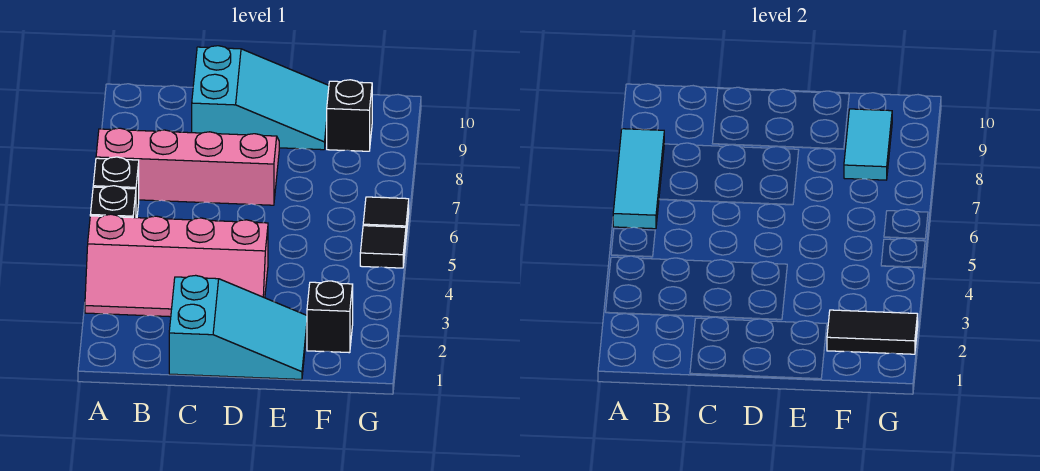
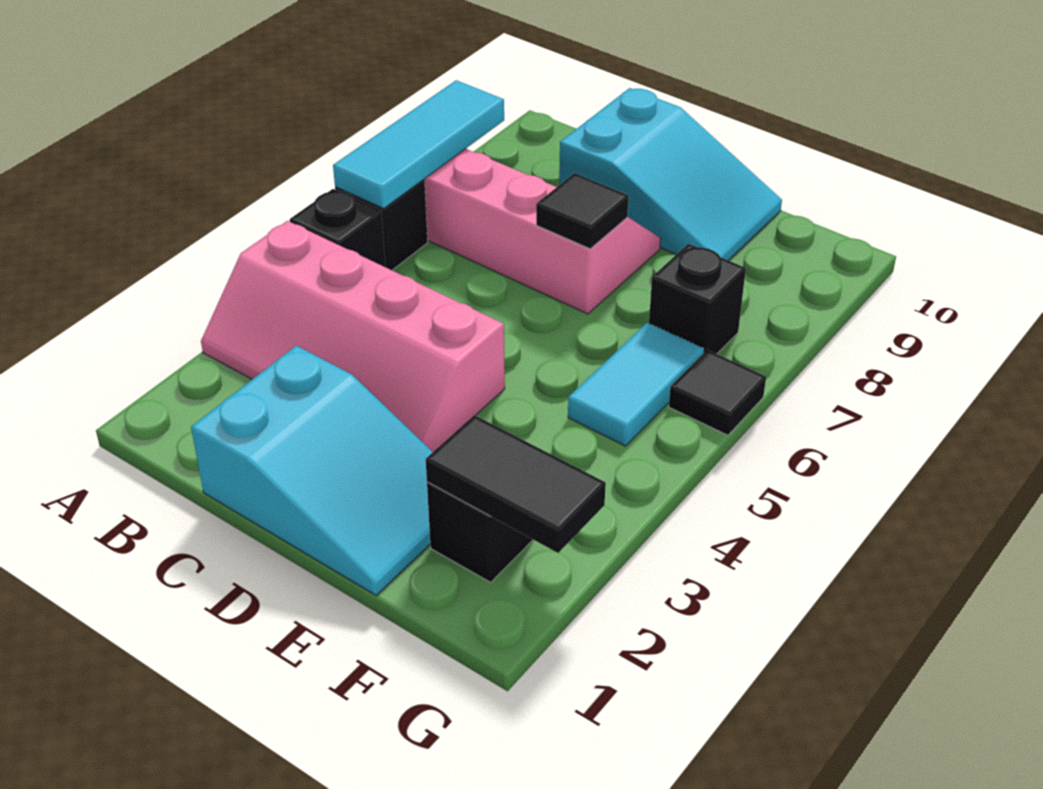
cyan 1x2 tile [844,109,892,180] -> cyan 1x2 tile moved to [568,323,704,446]
black 1x1 brick [327,80,372,151] -> black 1x1 brick moved to [649,244,746,354]
black 1x1 tile [360,226,406,268] -> black 1x1 tile moved to [536,173,629,249]

